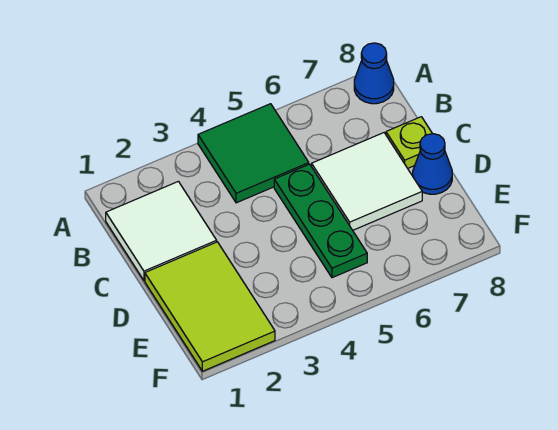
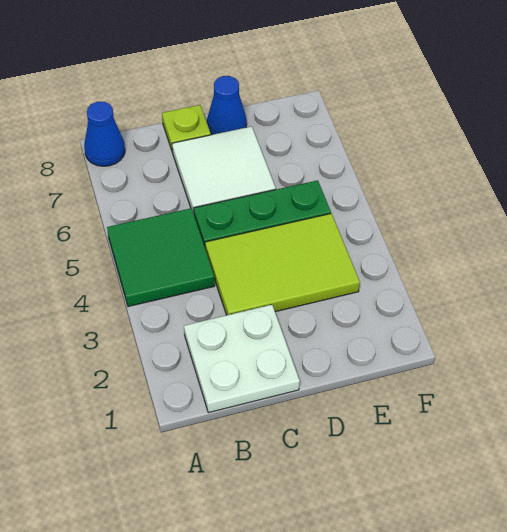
white 2x2 tile [106,181,217,281] -> white 2x2 plate [184,305,300,413]
lime 2x3 tile [145,242,275,371] -> lime 2x3 tile moved to [205,214,360,315]

